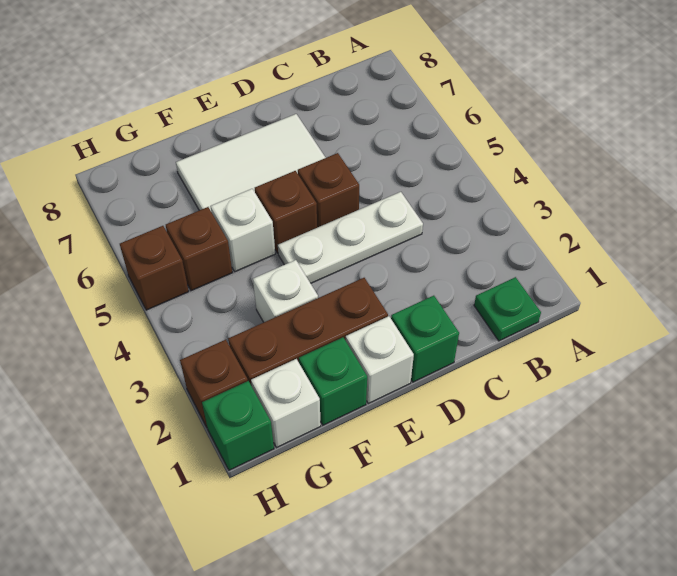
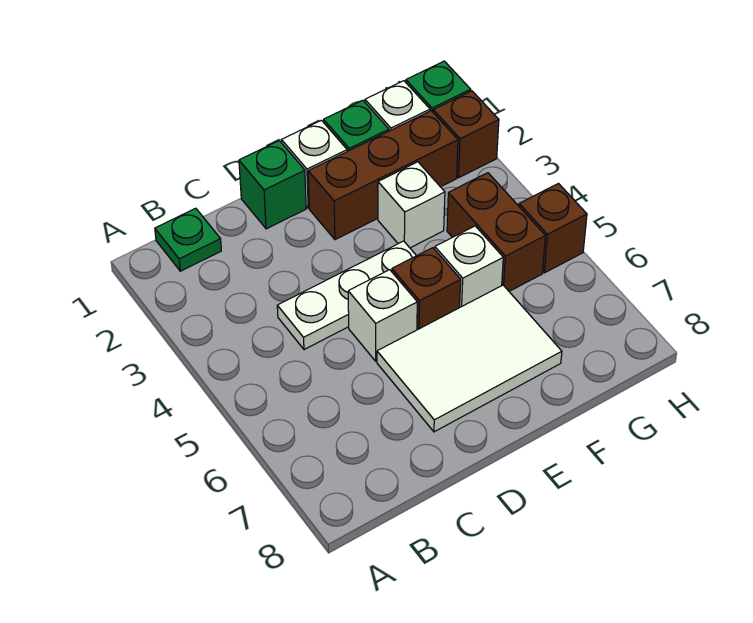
brown 1x1 brick [298,153,359,227] -> white 1x1 brick [348,270,417,361]
brown 1x1 brick [166,207,232,291] -> brown 1x2 brick [447,173,545,291]

